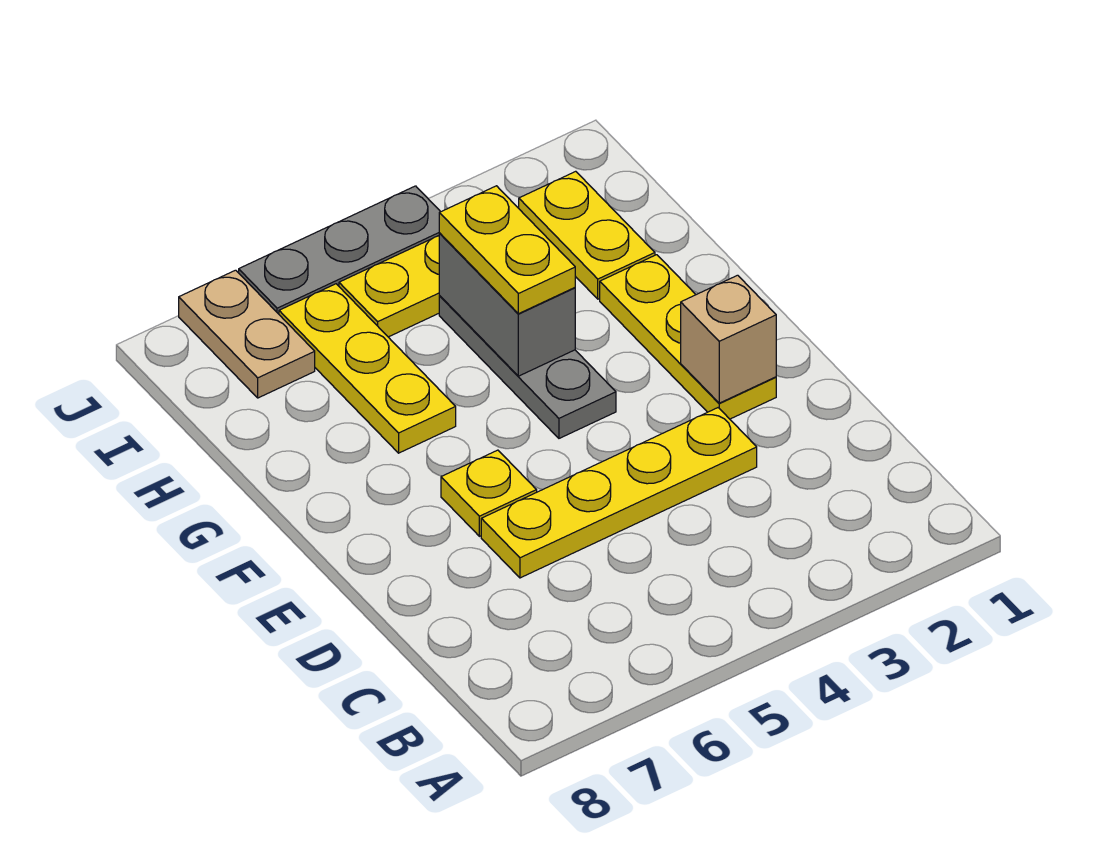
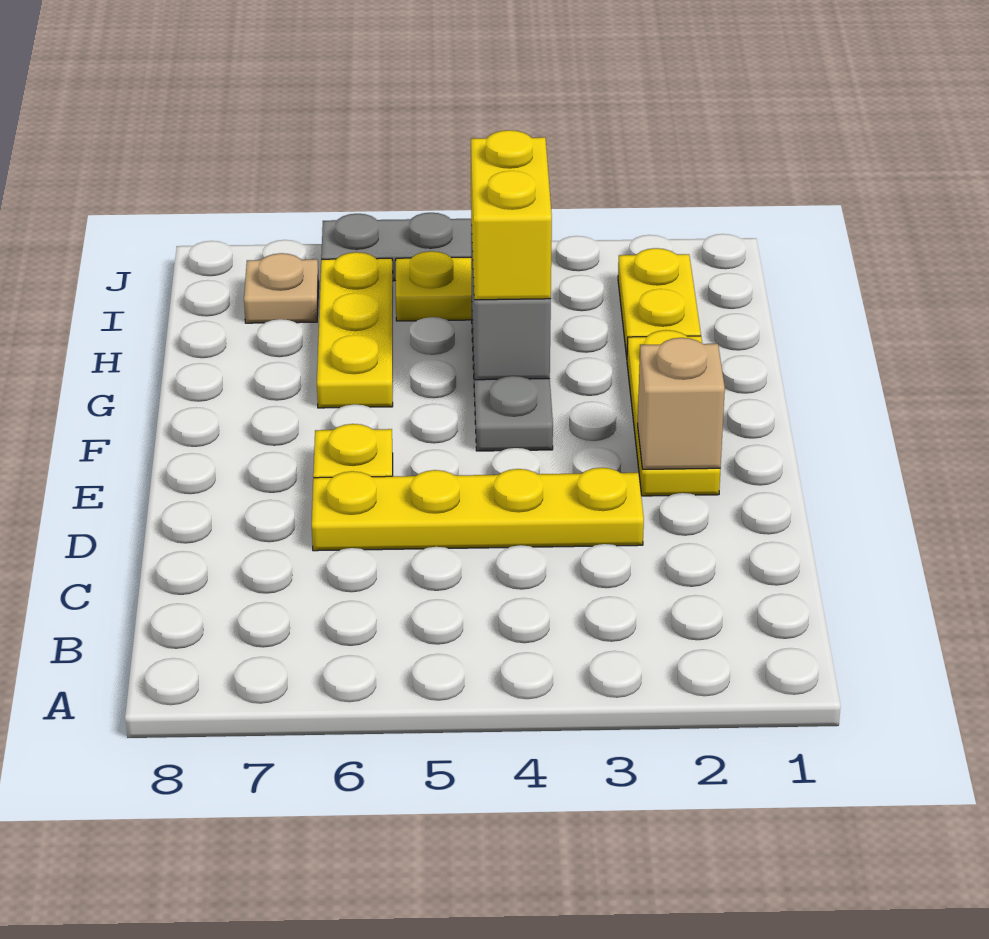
yellow 1x2 plate [439,186,575,314] -> yellow 1x2 brick [471,130,552,300]
tan 1x2 plate [179,270,315,398] -> tan 1x1 plate [244,253,319,323]

